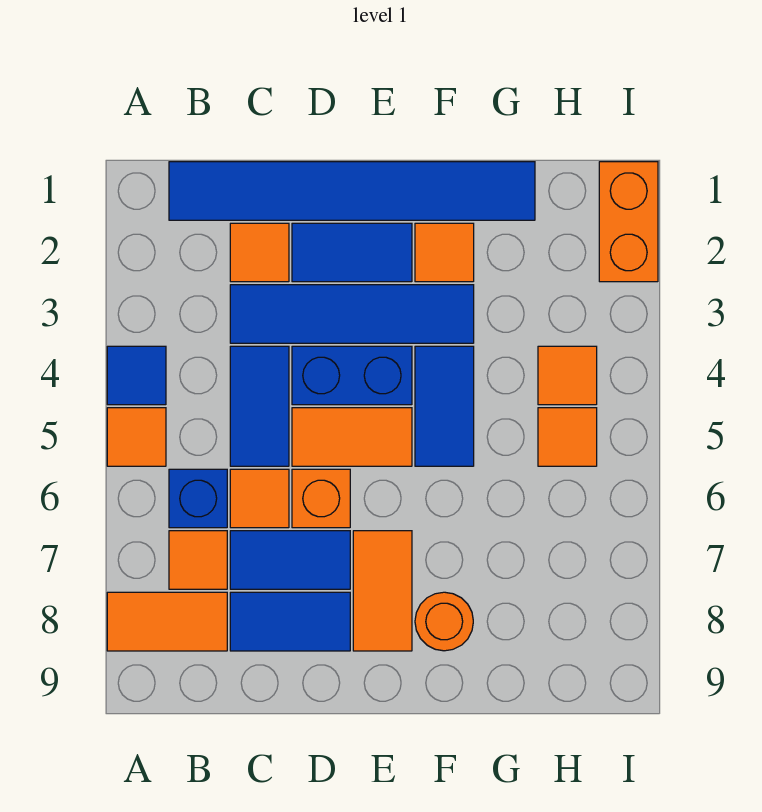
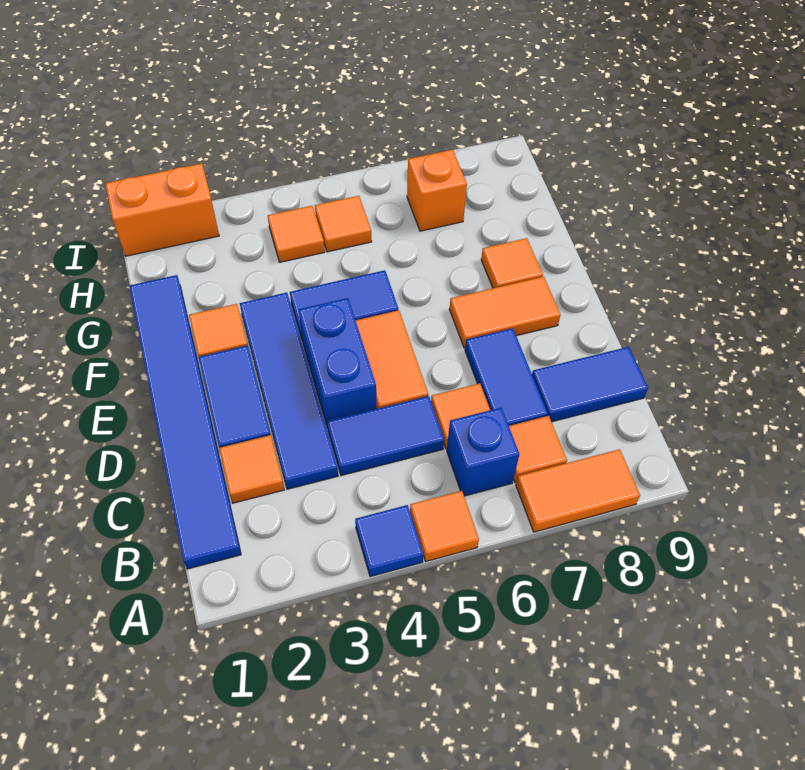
orange 1x2 tile [107,592,227,651] -> orange 1x2 tile turned to [516,449,640,532]
blue 1x2 tile [230,592,350,651] -> blue 1x2 tile turned to [532,347,648,422]
orange 1x1 brick [292,469,350,528] -> orange 1x1 brick moved to [407,150,467,231]
orange 1x1 round brick [415,592,473,651] -> orange 1x1 tile [481,238,543,288]

